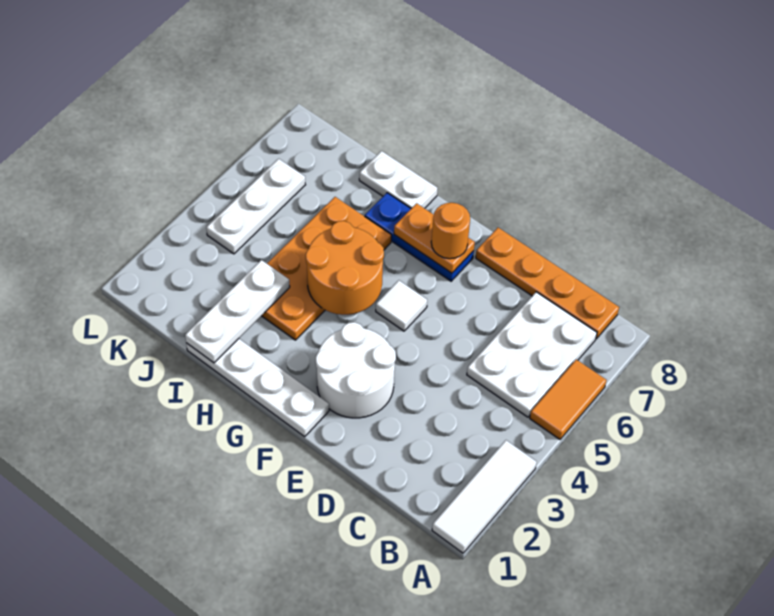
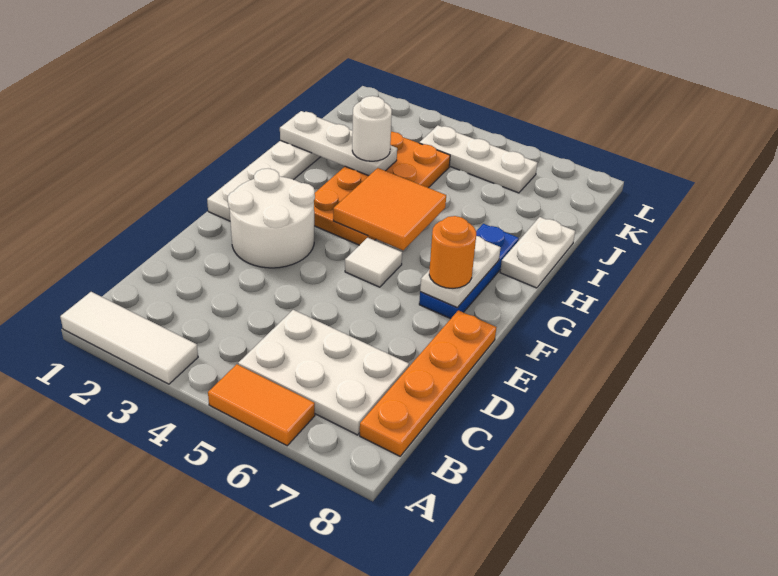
orange 1x2 plate [394,203,475,273] -> white 1x2 plate [420,236,501,308]
orange 2x2 round brick [306,221,384,315] -> orange 2x2 tile [333,168,446,250]
orange 2x4 plate [262,197,391,340] -> orange 2x4 plate turned to [314,132,450,245]
none -> white 1x1 round brick [352,96,392,161]

